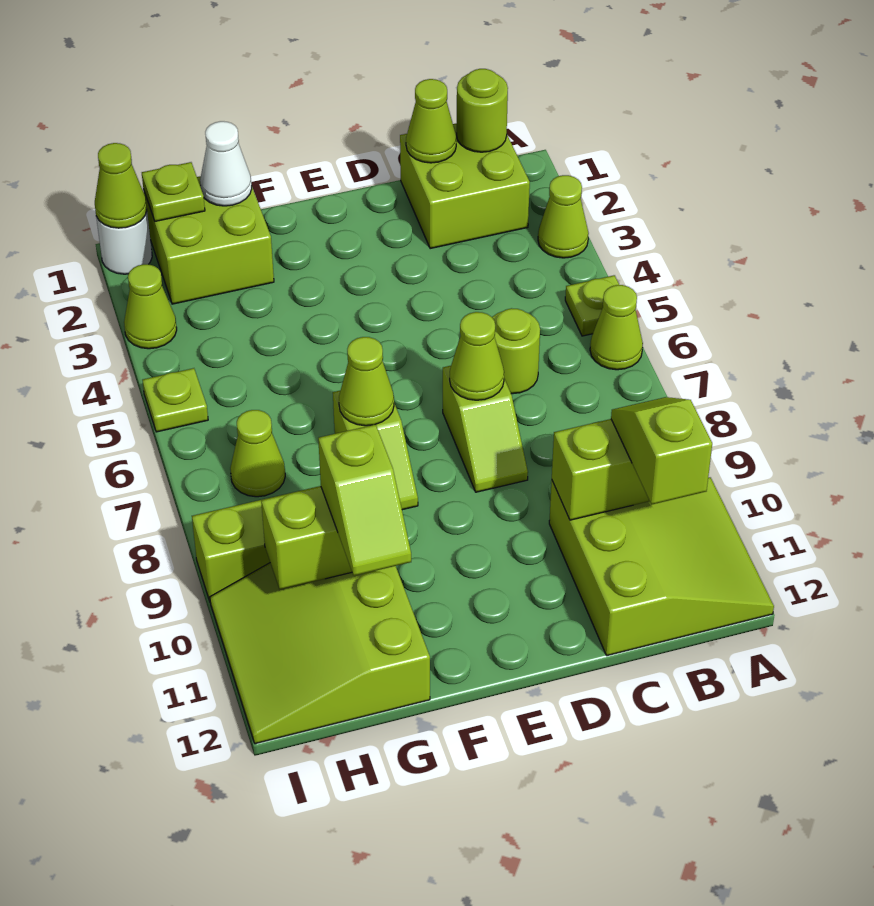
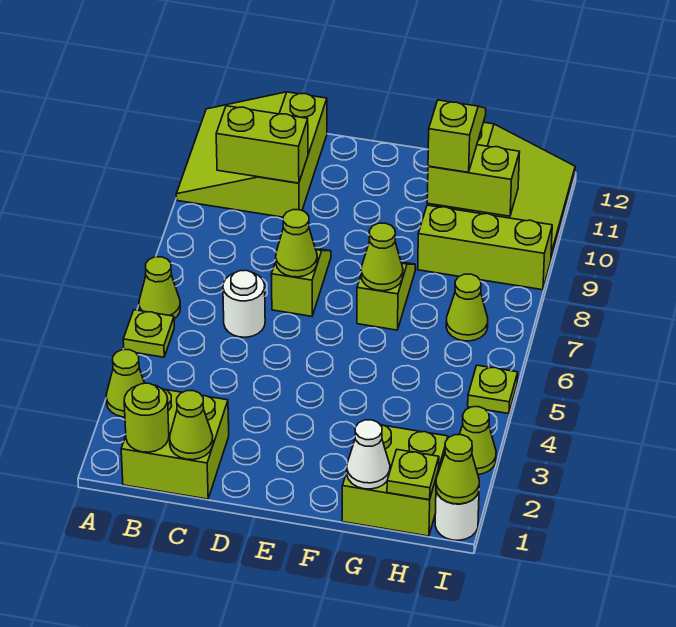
lime 1x2 slope [611,397,712,504] -> none
lime 1x1 round brick [492,308,540,394] -> white 1x1 round brick [223,270,265,337]

